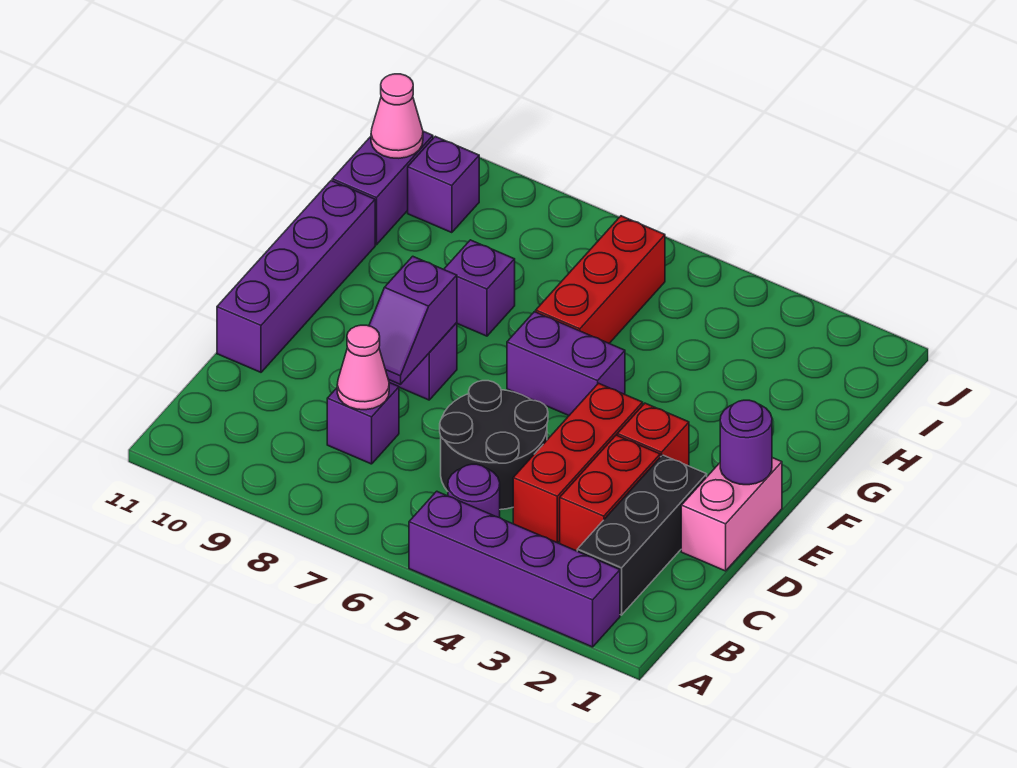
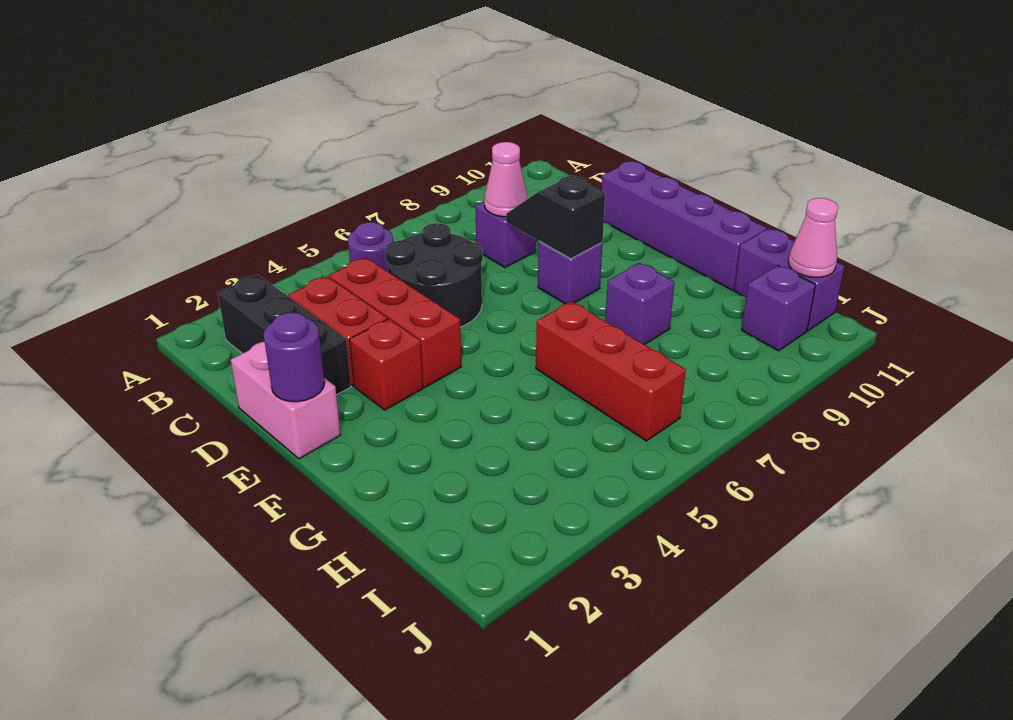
purple 1x4 brick [409,491,620,647] -> none
purple 1x2 slope [369,256,457,384] -> black 1x2 slope [506,176,605,259]
purple 1x2 brick [507,312,625,415] -> none

